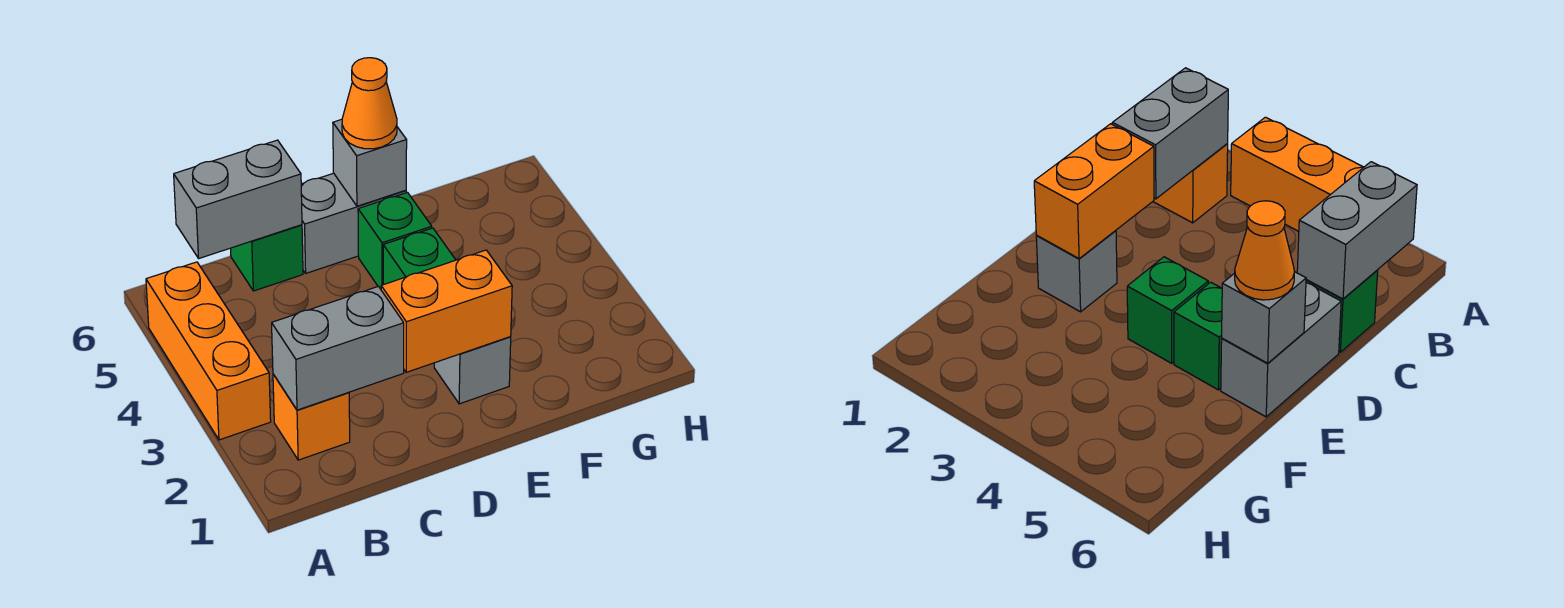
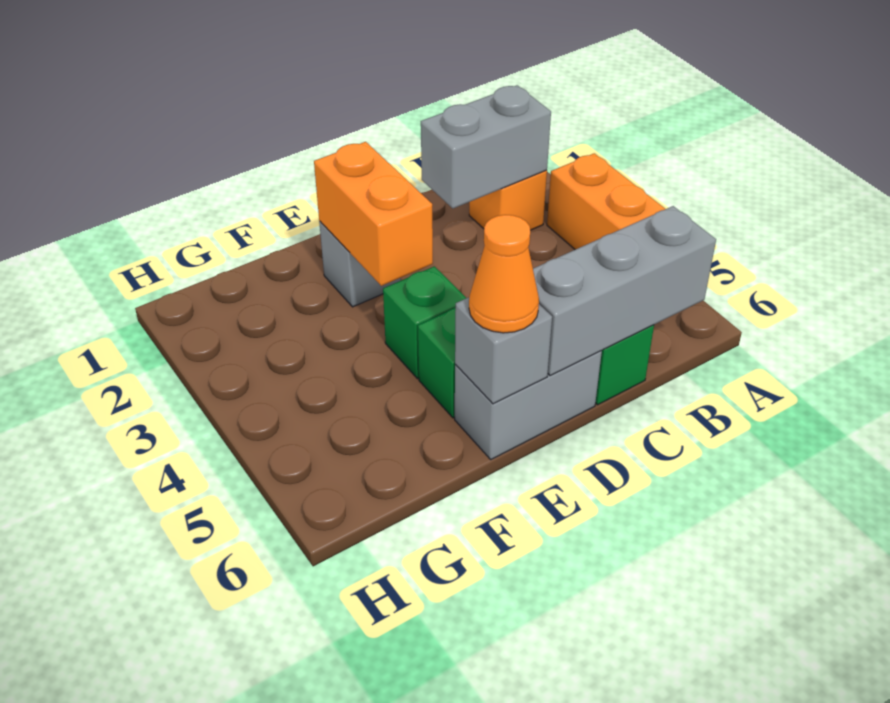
grey 1x2 brick [174,140,302,258] -> grey 1x3 brick [533,206,716,376]
orange 1x2 brick [381,250,512,372] -> orange 1x2 brick turned to [314,142,433,286]

